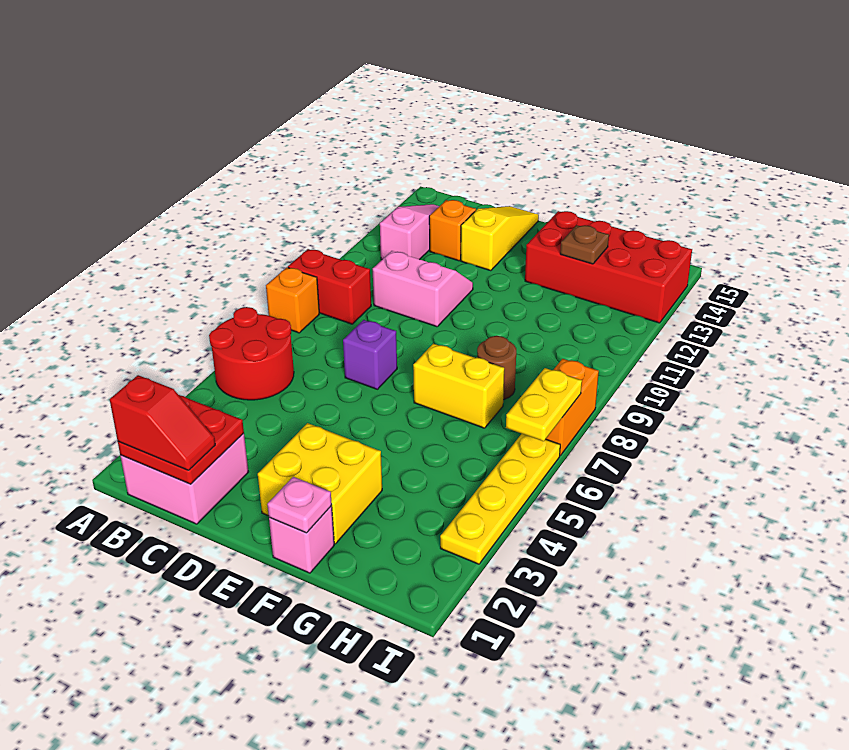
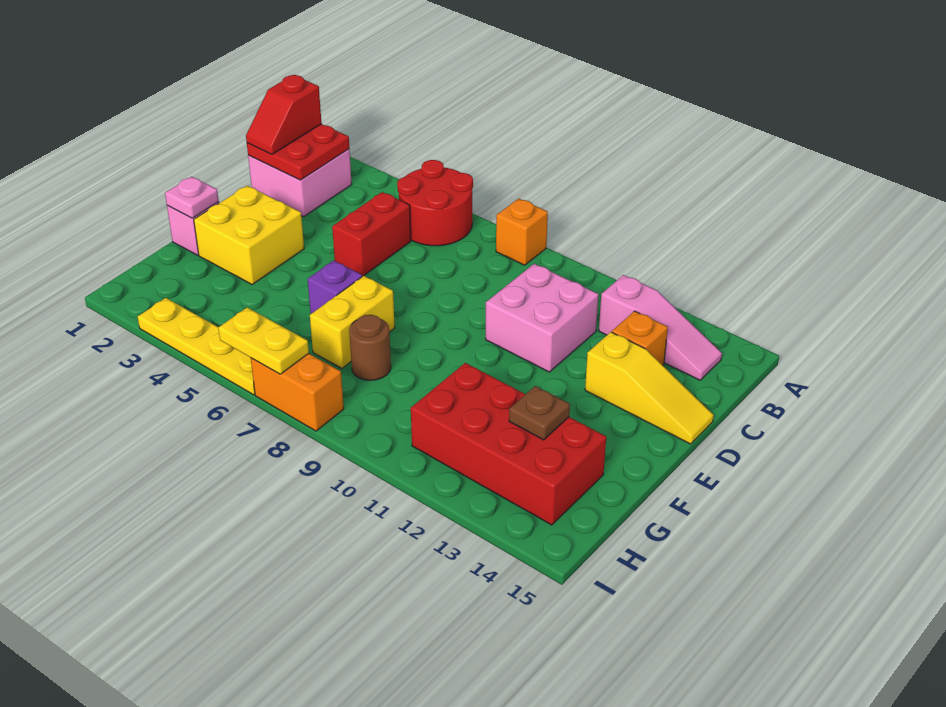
red 1x2 brick [288,249,371,324] -> red 1x2 brick moved to [332,192,411,276]
pink 2x2 slope [373,251,473,327] -> pink 2x2 brick [486,264,599,372]
purple 1x1 brick [343,320,397,389] -> purple 1x1 brick moved to [308,260,362,314]
red 2x4 brick [525,211,692,323] -> red 2x4 brick turned to [411,363,606,525]

